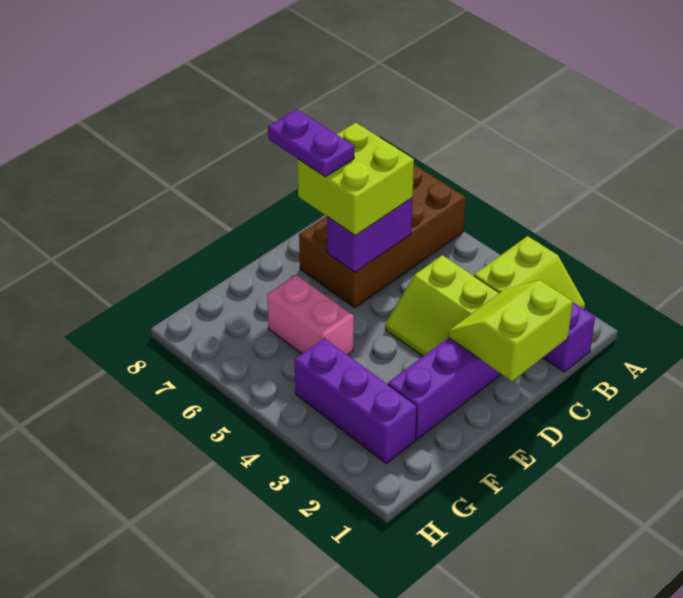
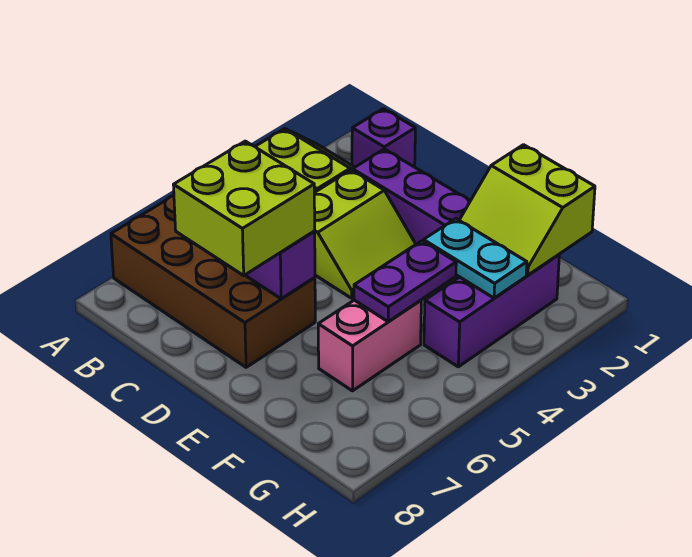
lime 2x2 slope [448,280,573,381] -> lime 2x2 slope moved to [459,145,595,275]
purple 1x2 plate [268,110,354,177] -> purple 1x2 plate moved to [354,241,456,322]
none -> cyan 1x2 plate [423,219,527,298]

